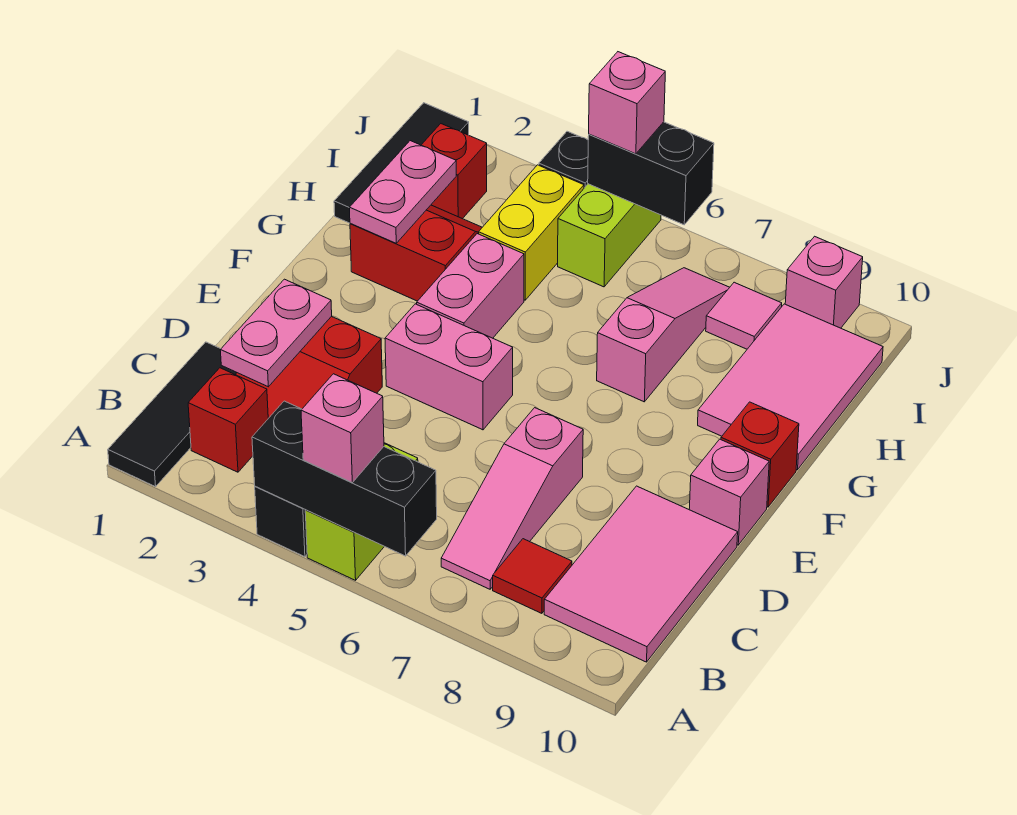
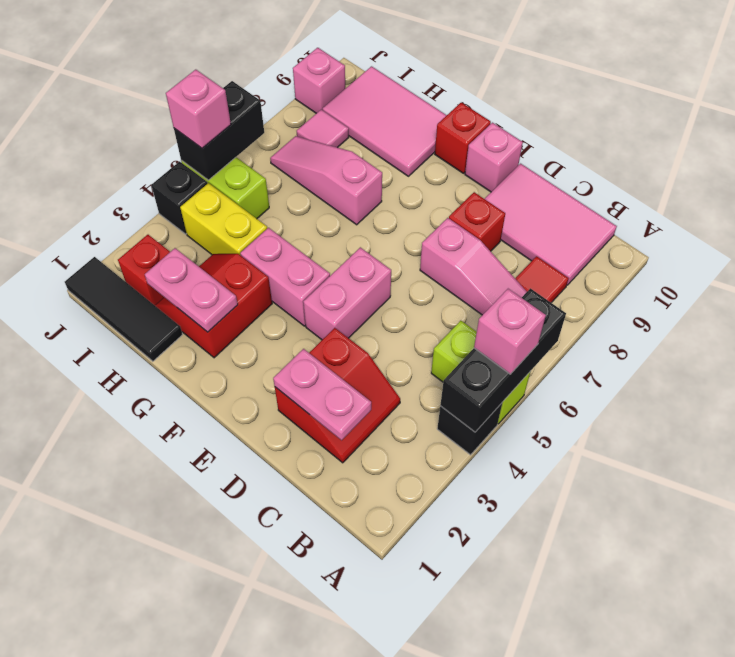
black 1x3 tile [108,342,237,487] -> none
red 1x1 brick [188,368,268,472] -> red 1x1 brick moved to [449,192,505,251]

